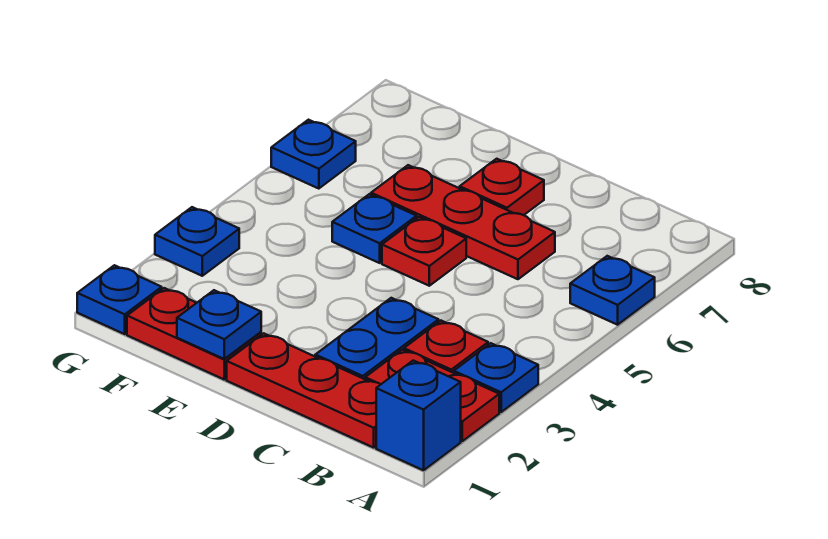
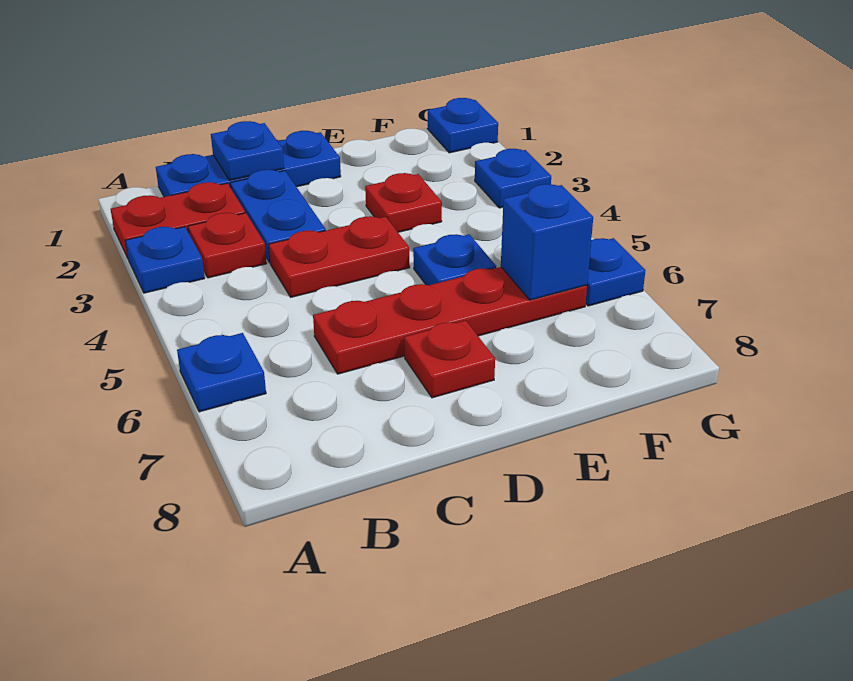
blue 1x1 brick [376,361,461,470] -> blue 1x1 brick moved to [501,184,593,300]
red 1x3 plate [227,333,381,448] -> blue 1x3 plate [156,131,341,197]
red 1x3 plate [371,165,555,279] -> red 1x4 plate [313,267,587,374]
red 1x1 plate [382,217,466,286] -> red 1x1 plate moved to [365,173,442,232]
red 1x2 plate [127,288,261,379] -> red 1x2 plate moved to [269,216,410,297]
blue 1x1 plate [177,290,261,359] -> blue 1x1 plate moved to [211,121,284,180]

